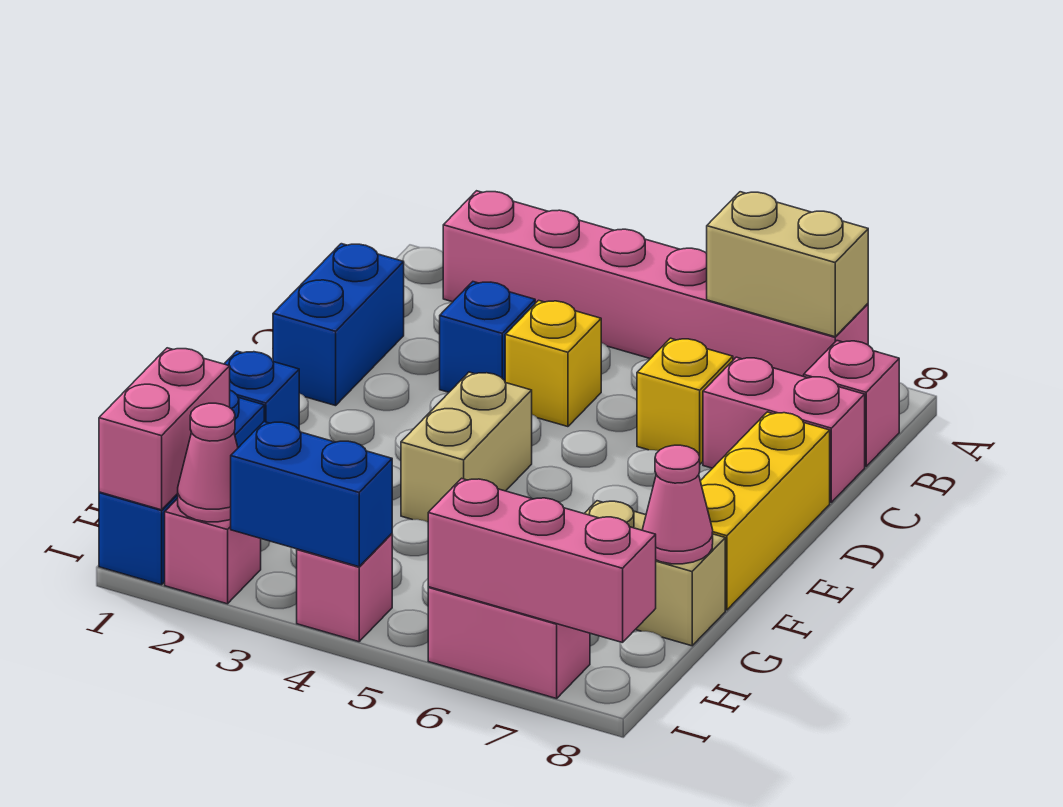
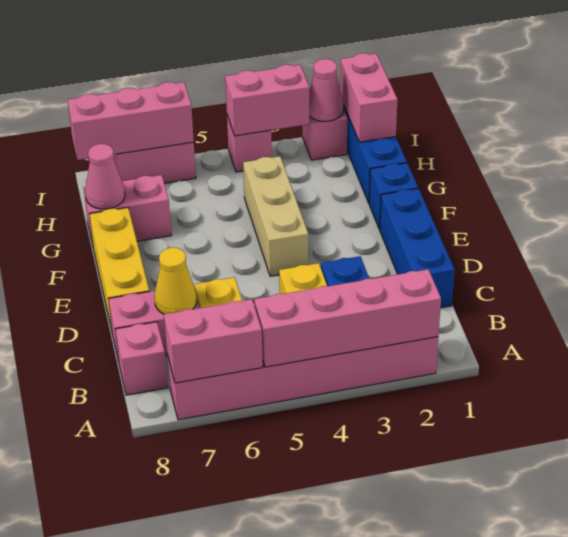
none -> pink 1x4 brick [254,269,441,367]
tan 1x2 brick [707,192,868,337] -> pink 1x2 brick [164,299,263,383]
blue 1x2 brick [273,244,404,406] -> blue 1x3 brick [380,189,455,308]
none -> yellow 1x1 cone [155,248,197,314]
tan 1x2 brick [401,372,532,522] -> tan 1x3 brick [243,156,308,276]
tan 1x2 brick [584,501,725,646] -> pink 1x2 brick [83,175,171,245]
blue 1x2 brick [231,422,392,567] -> pink 1x2 brick [225,65,309,136]

